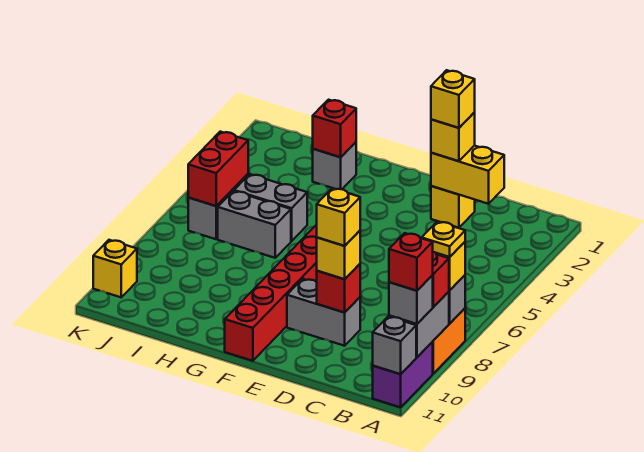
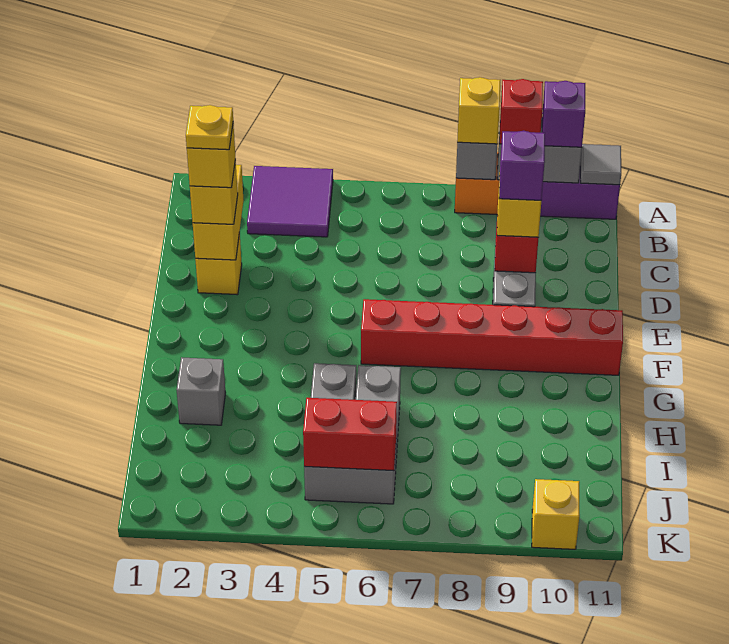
none -> purple 2x2 tile [247,166,333,237]
yellow 1x1 plate [422,221,465,257] -> yellow 1x1 plate moved to [186,105,233,150]
grey 1x1 brick [389,275,433,324] -> purple 1x1 brick [542,81,585,147]
red 1x1 brick [389,233,433,291] -> none
grey 1x1 brick [373,317,416,374] -> grey 1x1 tile [580,144,621,185]
yellow 1x1 brick [317,188,360,246] -> purple 1x1 brick [499,131,545,200]
red 1x1 brick [313,100,356,157] -> none

